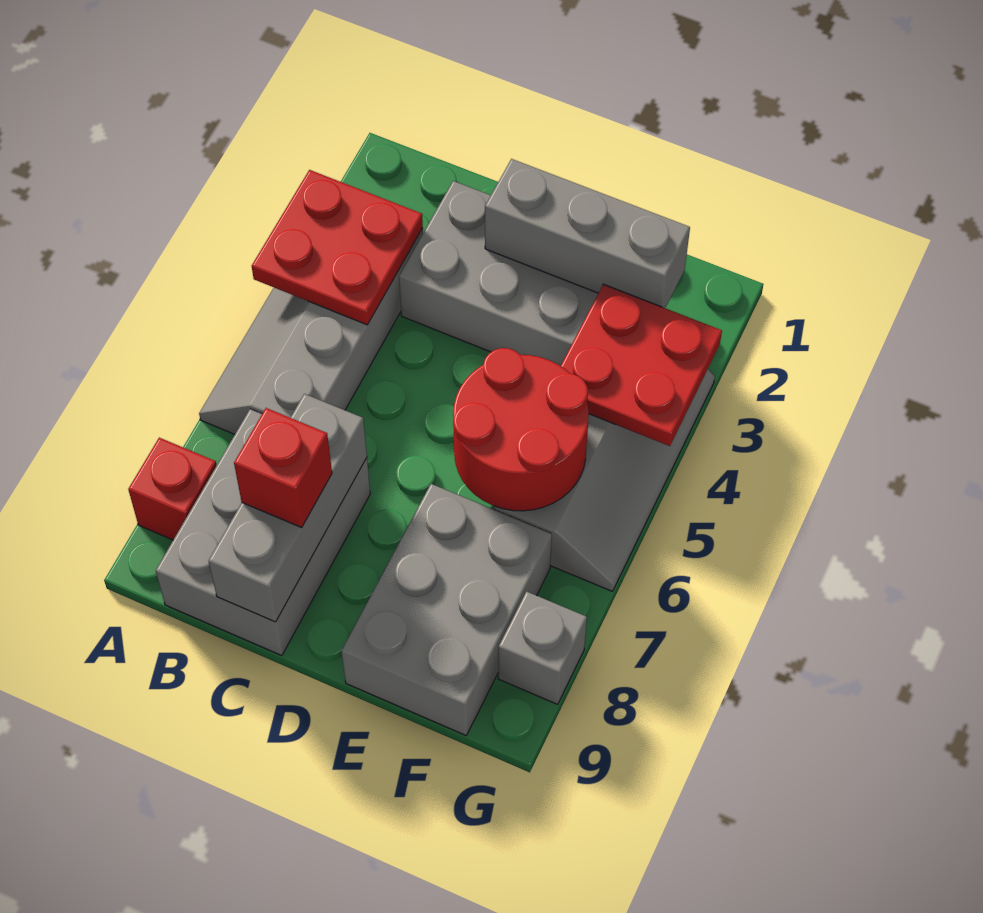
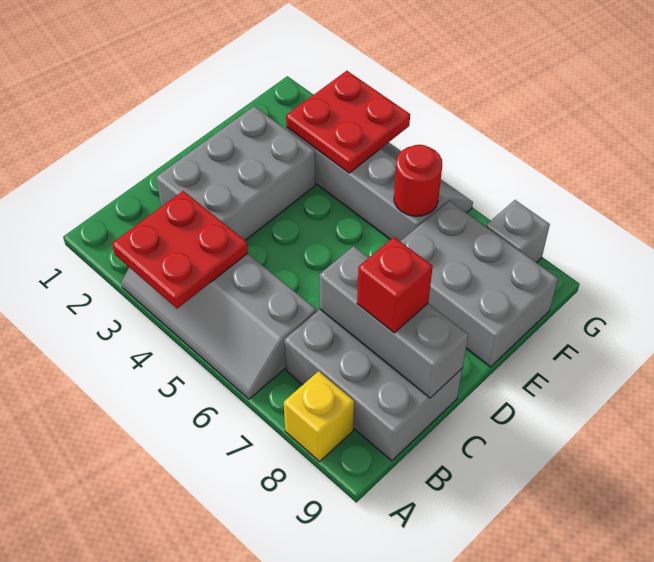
red 1x1 brick [128,438,217,540] -> yellow 1x1 brick [284,371,354,462]
grey 1x3 brick [485,159,690,308] -> none
red 2x2 round brick [453,348,589,511] -> red 1x1 round brick [394,145,442,216]

